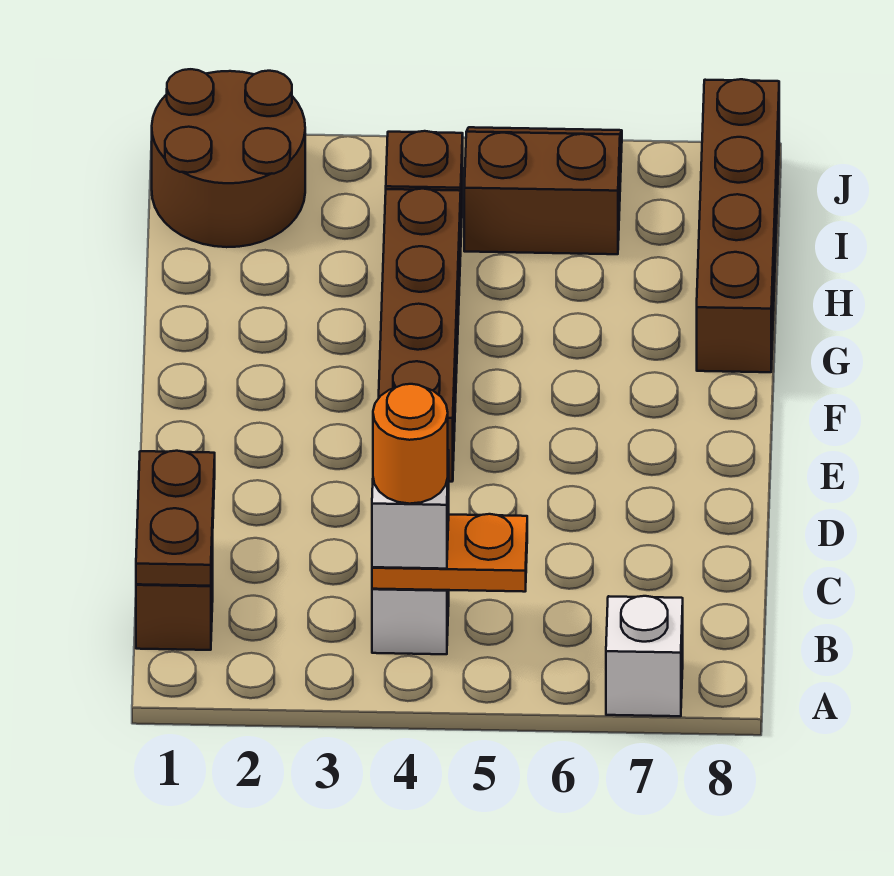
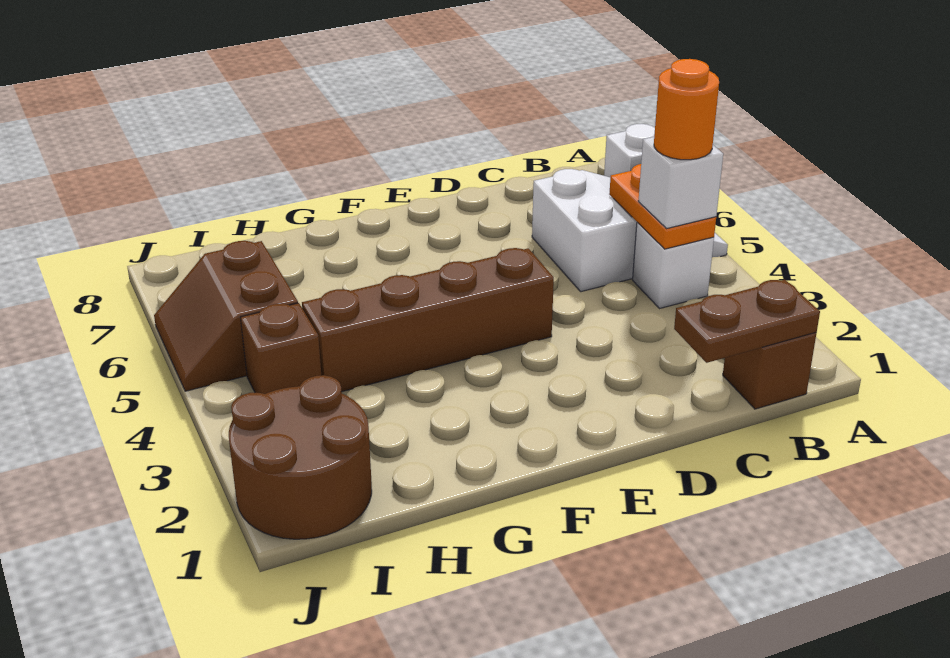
none -> white 2x3 slope [532,169,728,292]
brown 1x4 brick [697,79,779,372] -> none

